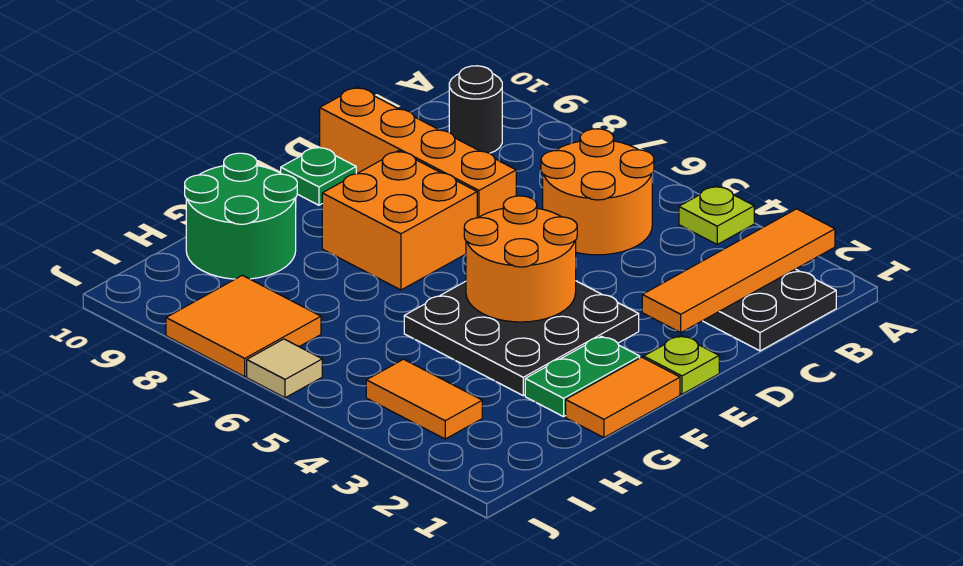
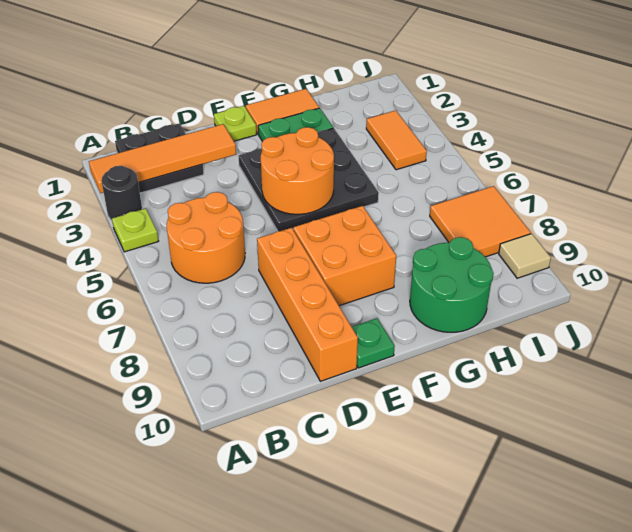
black 1x1 round brick [449,66,502,153] -> black 1x1 round brick moved to [101,166,142,220]
tan 1x1 tile [247,339,322,398] -> tan 1x1 tile moved to [499,234,551,278]

